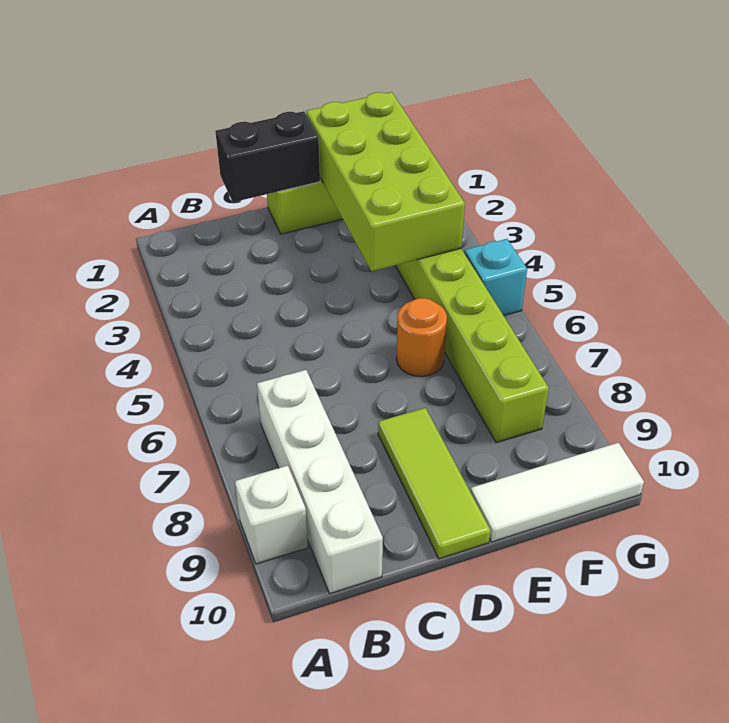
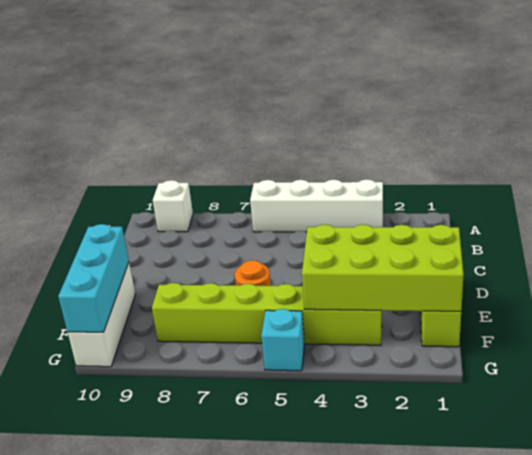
white 1x4 brick [257,370,383,593] -> white 1x4 brick moved to [250,179,383,232]
black 1x2 brick [215,111,320,202] -> none
lime 1x3 tile [378,408,491,559] -> none
white 1x3 tile [471,443,644,542] -> white 1x3 brick [68,263,135,367]
none -> cyan 1x3 brick [58,224,129,332]

